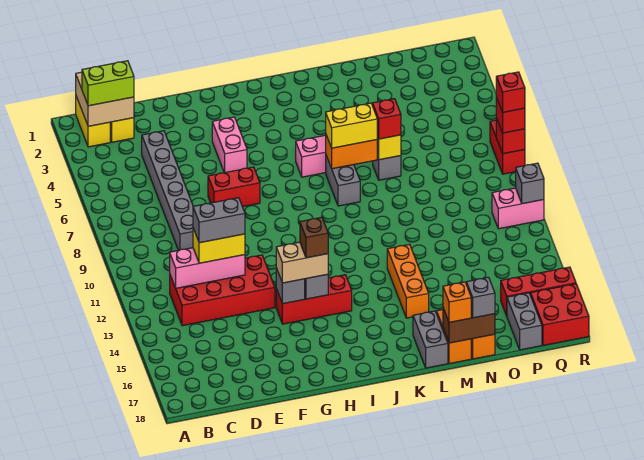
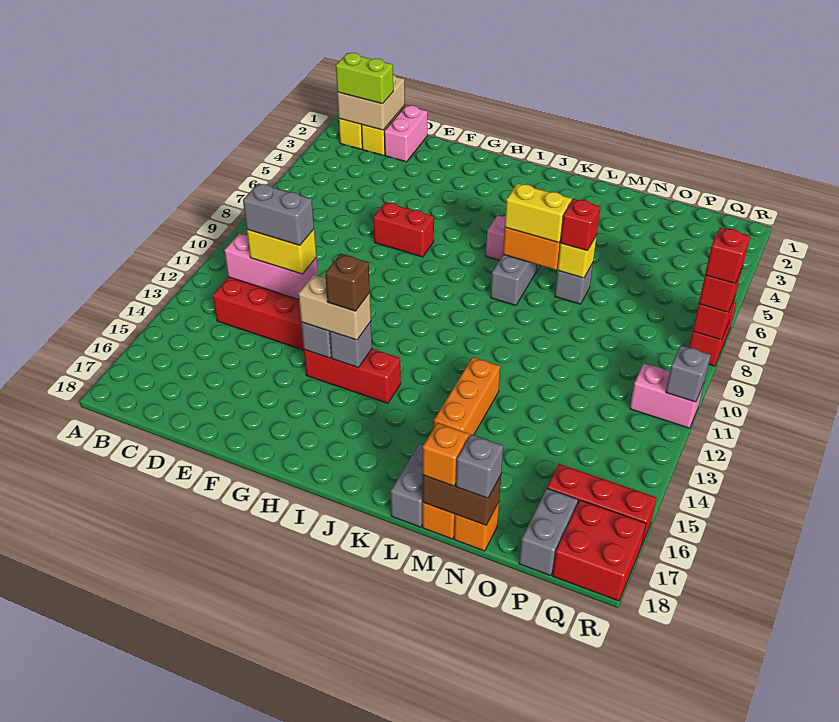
grey 1x6 brick [142,131,193,250] -> none
pink 1x2 brick [212,117,247,173] -> pink 1x2 brick moved to [384,106,427,162]

